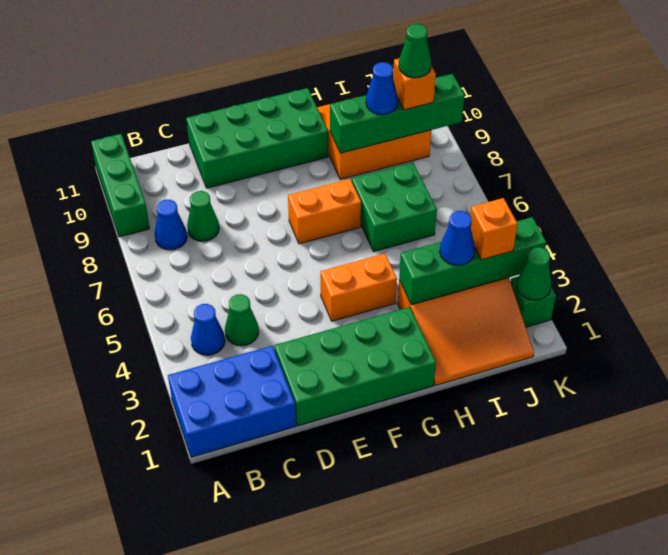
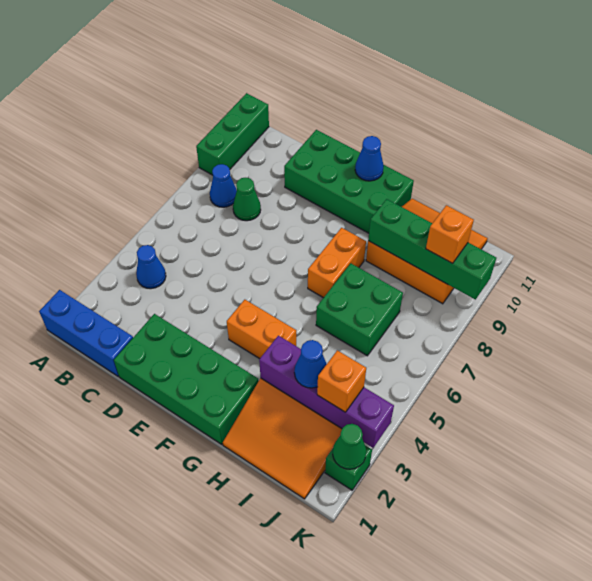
blue 2x3 brick [168,346,296,457] -> blue 1x3 brick [39,290,133,376]
green 1x1 cone [225,294,259,346] -> none
orange 1x2 brick [288,179,361,244] -> orange 1x2 brick turned to [308,228,366,298]
green 1x4 brick [399,217,546,305] -> purple 1x4 brick [259,336,394,448]
blue 1x1 cone [366,62,398,115] -> blue 1x1 cone moved to [355,136,384,181]
green 1x1 cone [399,24,431,78] -> none

